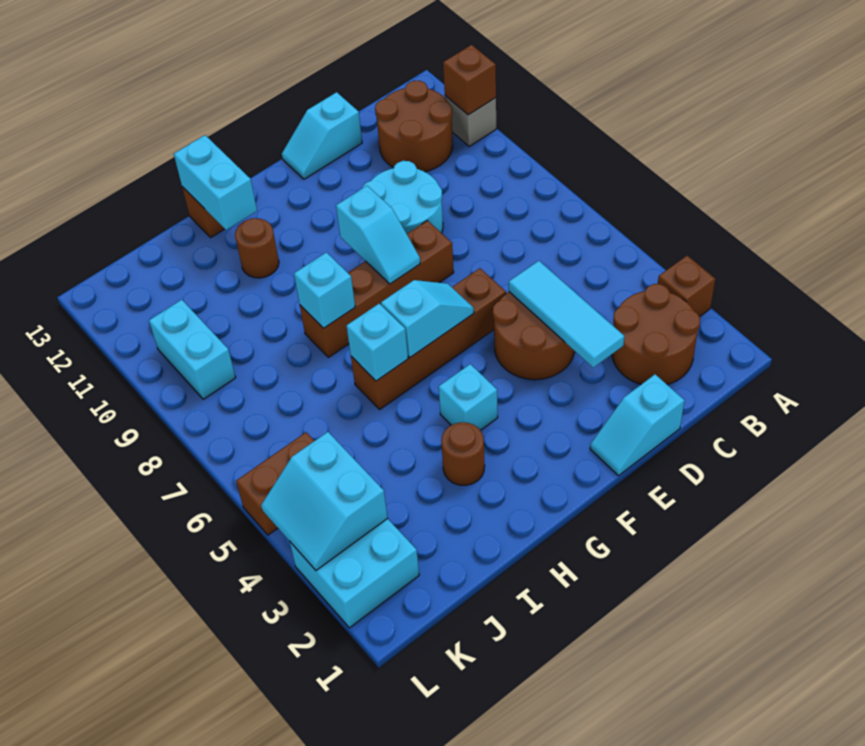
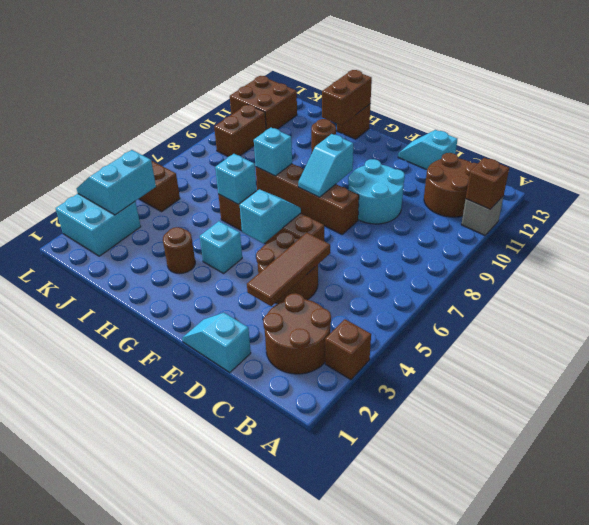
cyan 1x3 tile [509,261,624,368] -> brown 1x3 tile [247,233,330,306]
cyan 1x2 slope [381,280,474,357] -> cyan 1x2 slope turned to [240,189,301,243]
cyan 1x2 brick [174,135,257,230] -> brown 1x2 brick [322,70,372,125]
cyan 1x2 brick [149,300,236,399] -> brown 1x2 brick [214,104,266,157]
none -> brown 2x2 brick [230,76,297,130]

